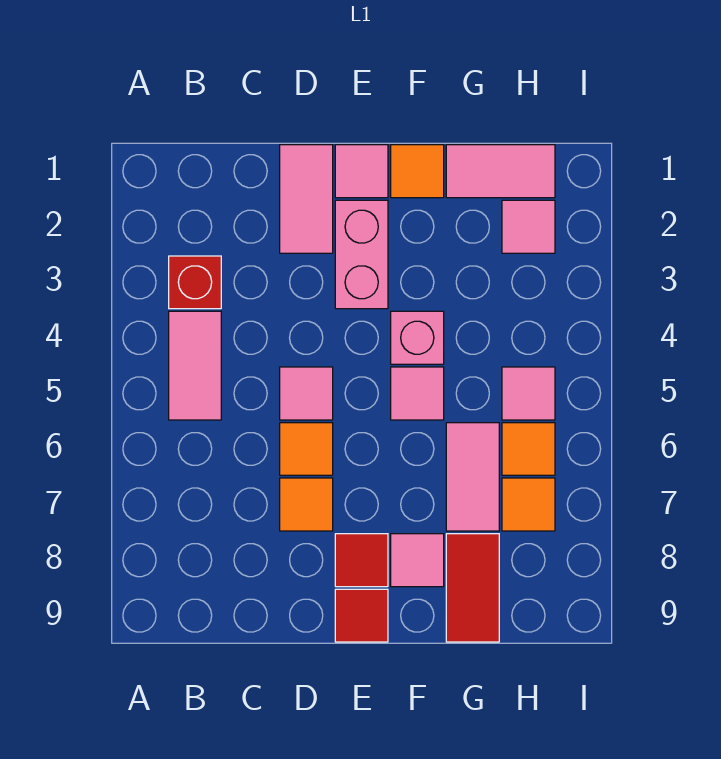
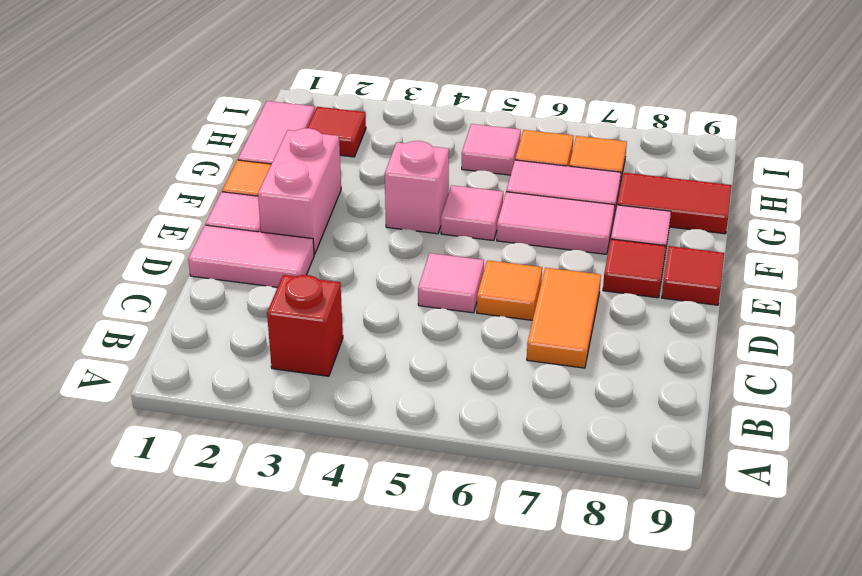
pink 1x2 tile [169,311,221,420] -> pink 1x2 tile moved to [497,192,615,254]
orange 1x1 tile [280,478,333,531] -> orange 1x2 tile [527,268,601,368]
pink 1x2 brick [335,200,388,309] -> pink 1x2 brick turned to [258,128,341,254]
pink 1x1 tile [502,200,555,253] -> red 1x1 tile [308,107,366,157]

